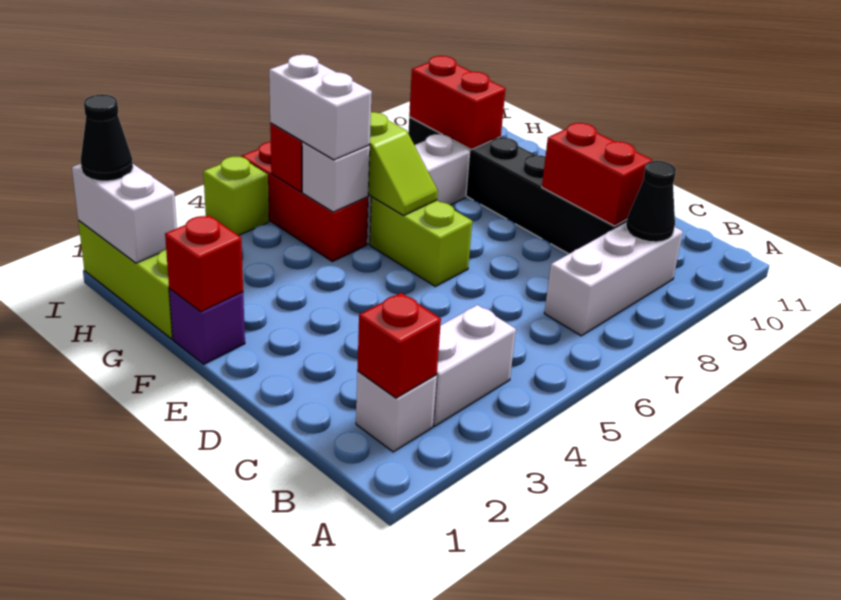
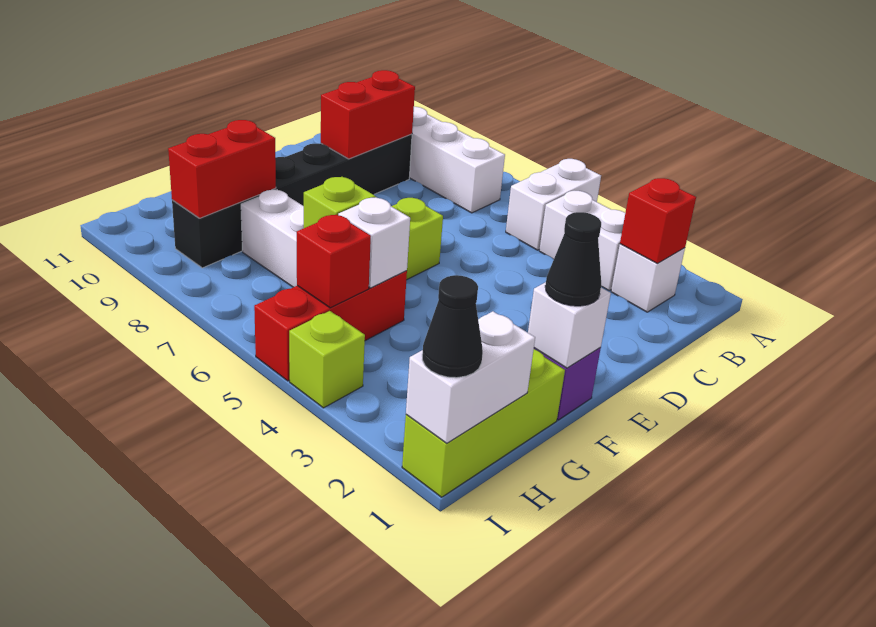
black 1x1 cone [626,161,676,242] -> black 1x1 cone moved to [545,212,601,306]
red 1x1 brick [165,215,243,312] -> white 1x1 brick [528,282,611,368]
white 1x2 brick [269,55,372,160] -> white 1x2 brick moved to [506,159,601,250]

